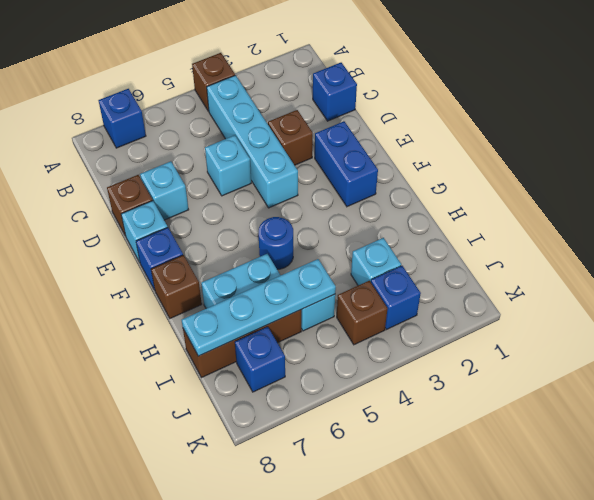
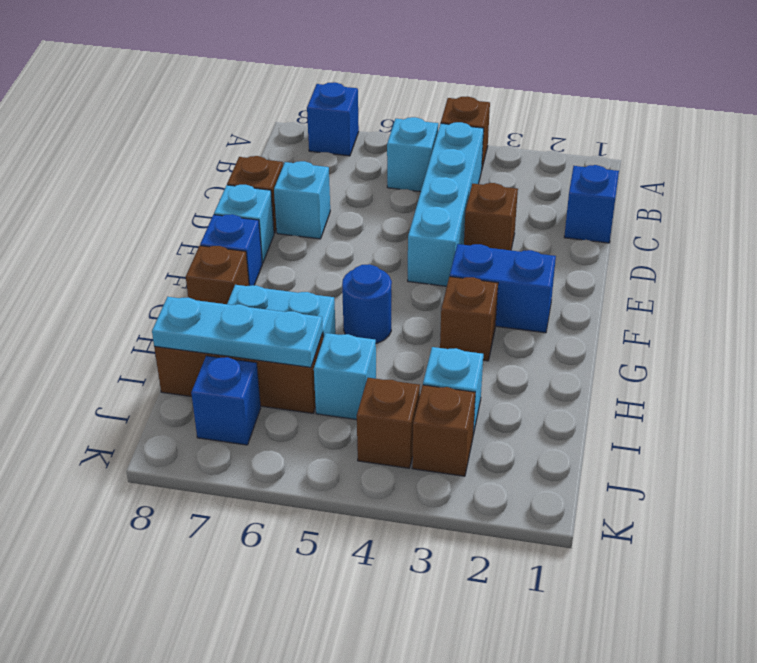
cyan 1x1 brick [205,135,251,196] -> cyan 1x1 brick moved to [387,117,438,192]
blue 1x2 brick [315,121,378,207] -> blue 1x2 brick turned to [450,244,556,333]
none -> brown 1x1 brick [440,277,498,361]
cyan 1x4 plate [182,259,336,356] -> cyan 1x3 plate [152,297,323,367]
blue 1x1 brick [371,266,421,330] -> brown 1x1 brick [412,385,475,476]

